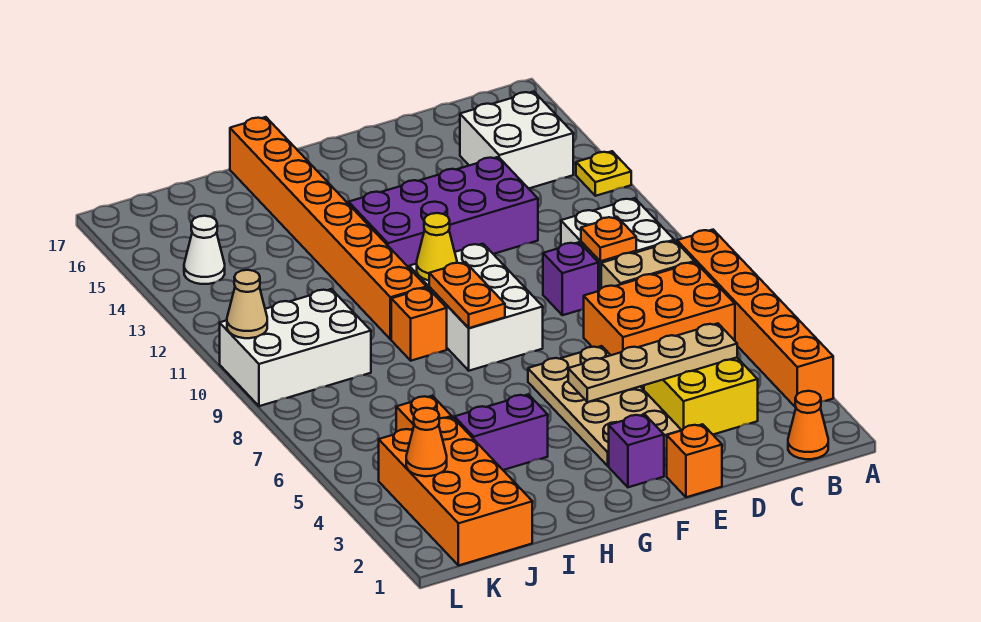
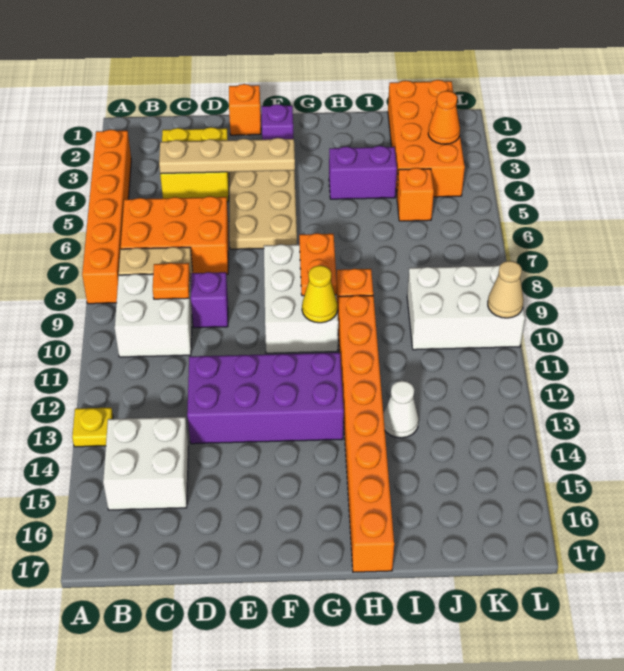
orange 1x1 cone [788,391,828,459] -> none
white 1x1 cone [184,216,225,284] -> white 1x1 cone moved to [383,381,419,438]

